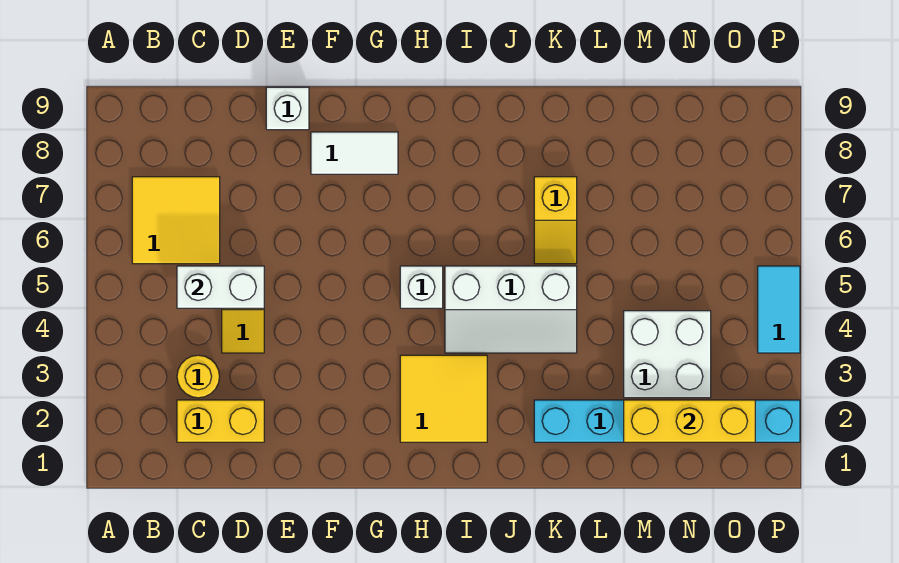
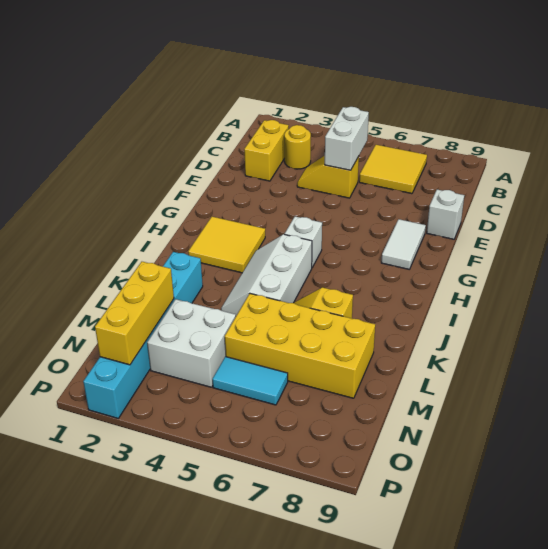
none -> yellow 2x4 brick [225,294,375,398]
cyan 1x2 tile [758,266,800,353] -> cyan 1x2 tile moved to [213,357,288,405]

